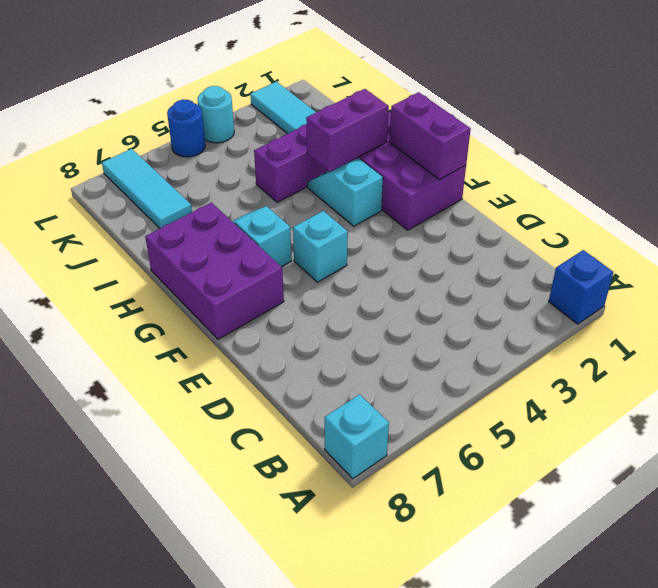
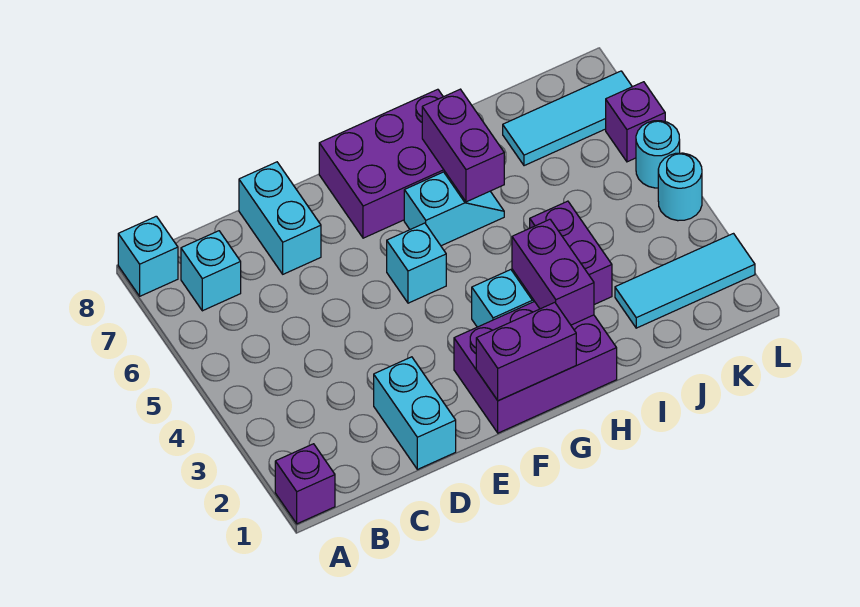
blue 1x1 brick [549,250,613,324] -> purple 1x1 brick [275,444,335,524]
none -> cyan 1x1 brick [181,231,241,311]
none -> cyan 1x2 brick [374,357,456,469]
none -> cyan 1x2 brick [239,162,321,274]
none -> purple 1x2 brick [422,89,504,202]
blue 1x1 round brick [167,99,205,157] -> cyan 1x1 round brick [636,121,680,188]
none -> purple 1x1 brick [606,82,665,162]

